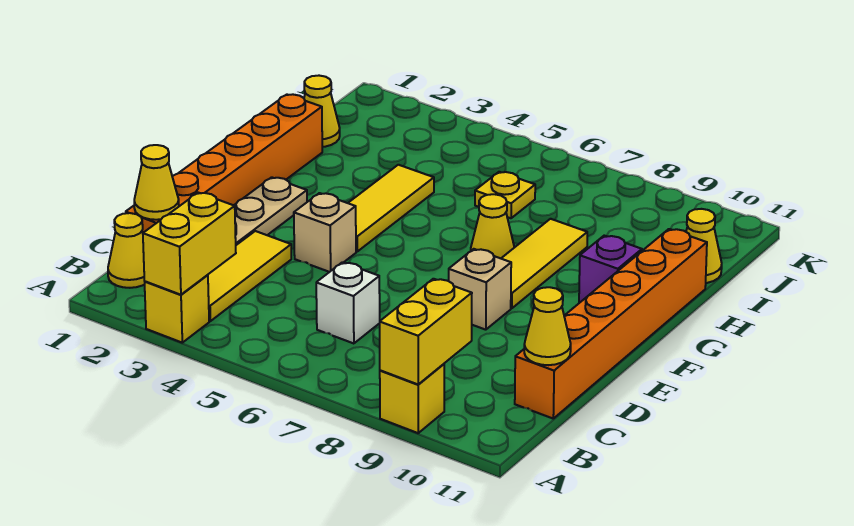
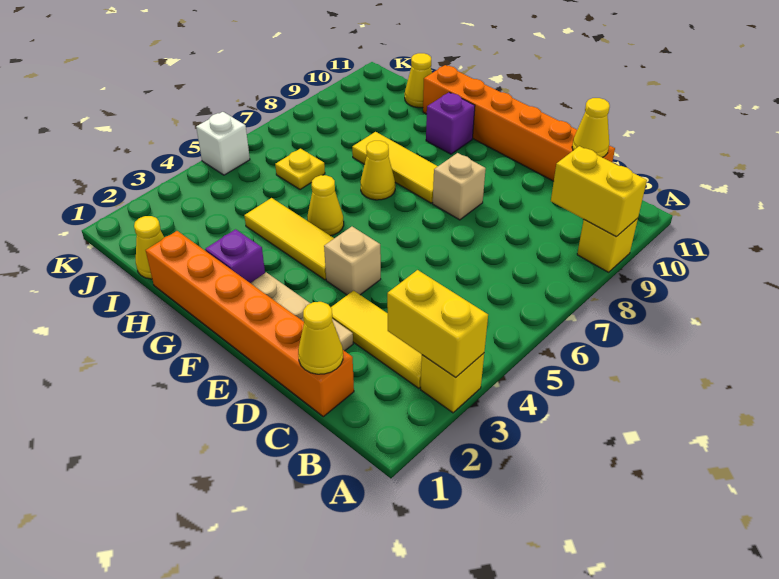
yellow 1x1 cone [108,213,145,288] -> yellow 1x1 cone moved to [307,175,344,236]
white 1x1 brick [316,262,380,344] -> white 1x1 brick moved to [196,112,250,175]
none -> purple 1x1 brick [205,229,265,283]

